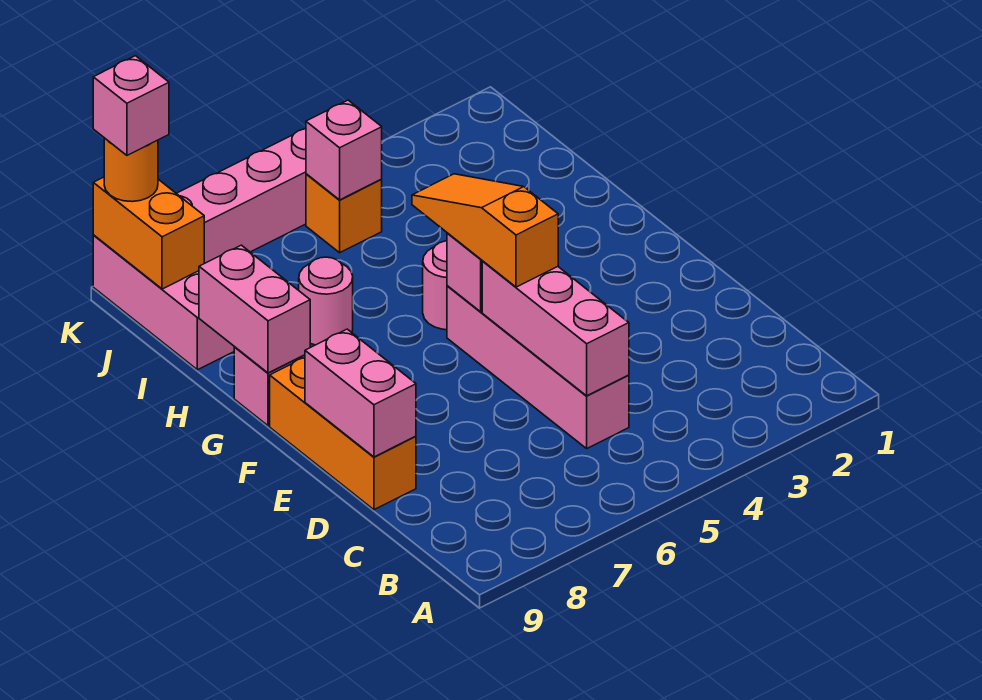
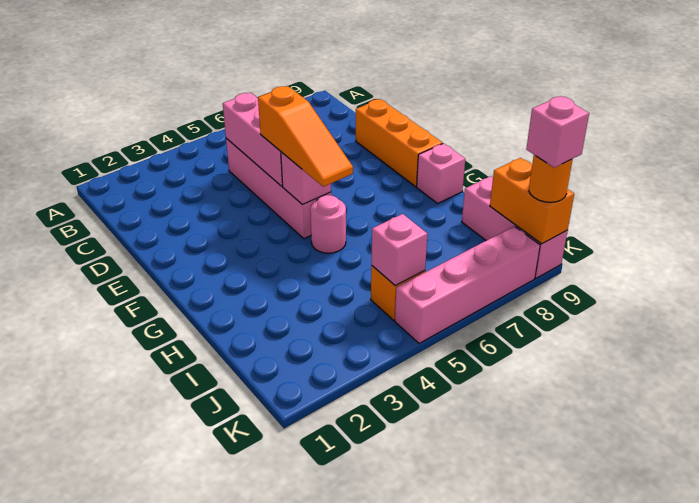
pink 1x2 brick [305,329,416,457] -> none
pink 1x2 brick [199,245,310,373] -> none
pink 1x1 round brick [299,257,353,345] -> none

